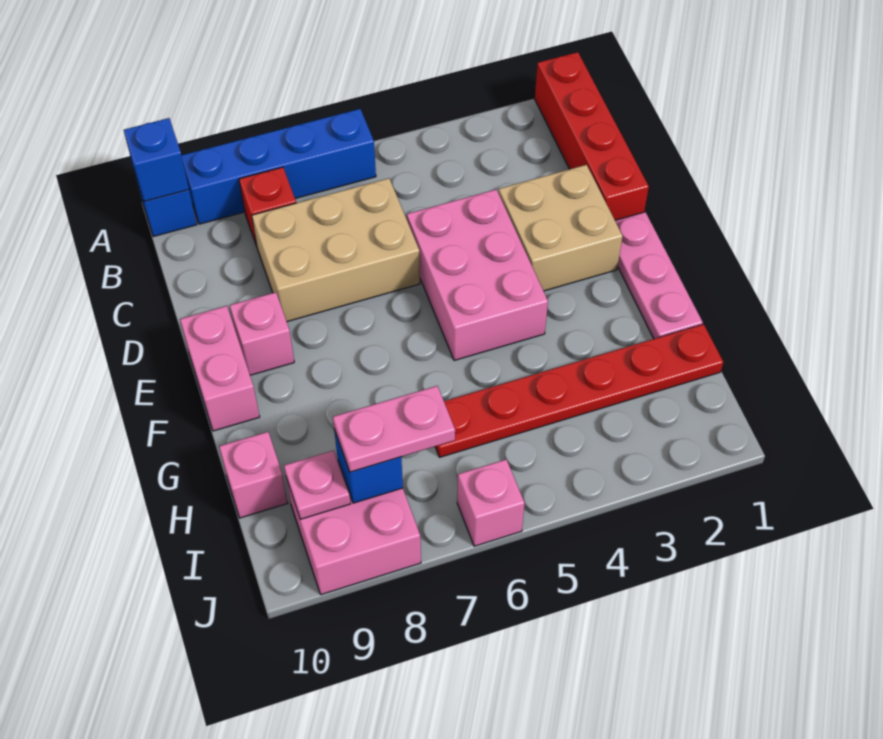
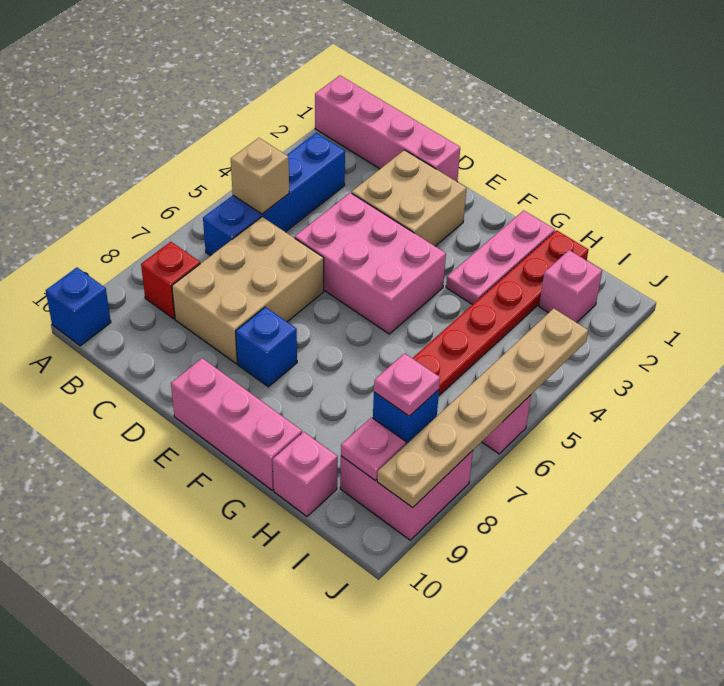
red 1x4 brick [535,52,649,220] -> pink 1x4 brick [315,76,460,181]
blue 1x4 brick [182,109,376,224] -> blue 1x4 brick moved to [203,133,345,256]
blue 1x1 brick [124,118,189,202] -> blue 1x1 brick moved to [236,307,297,387]
none -> tan 1x1 brick [231,138,289,214]
pink 1x3 plate [615,212,703,339] -> pink 1x3 plate turned to [446,210,555,305]
pink 1x1 brick [230,292,294,375] -> pink 1x1 brick moved to [539,250,602,323]
pink 1x2 brick [180,306,260,431] -> pink 1x3 brick [171,358,302,490]
pink 1x2 plate [333,386,455,472] -> pink 1x1 plate [374,353,440,416]
none -> tan 1x6 plate [377,308,588,508]

